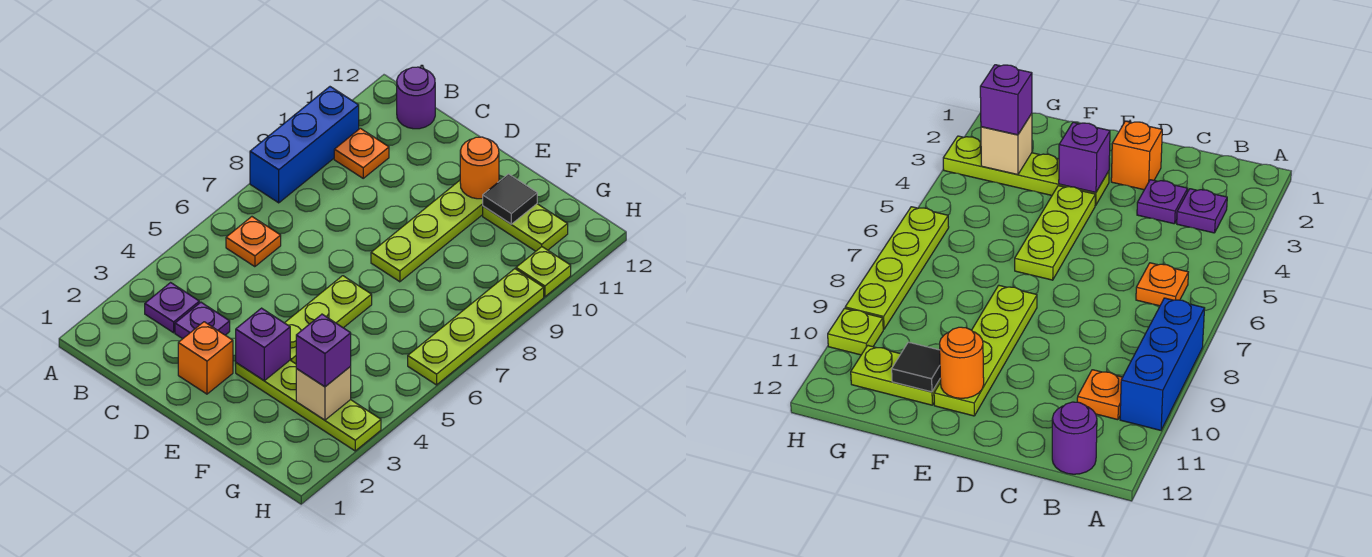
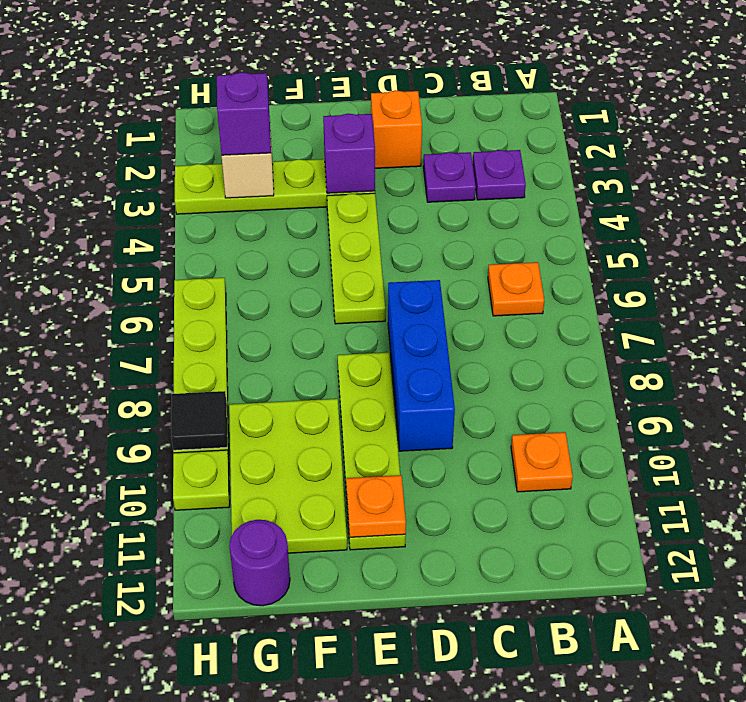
blue 1x3 brick [250,87,359,203] -> blue 1x3 brick moved to [388,280,455,451]
purple 1x1 round brick [397,67,435,129] -> purple 1x1 round brick moved to [229,520,290,606]
orange 1x1 round brick [460,137,499,199] -> orange 1x1 plate [346,475,406,537]
lime 1x2 plate [483,204,568,251] -> lime 2x3 plate [229,399,347,553]
black 1x1 tile [483,174,537,224] -> black 1x1 tile moved to [171,391,227,450]

